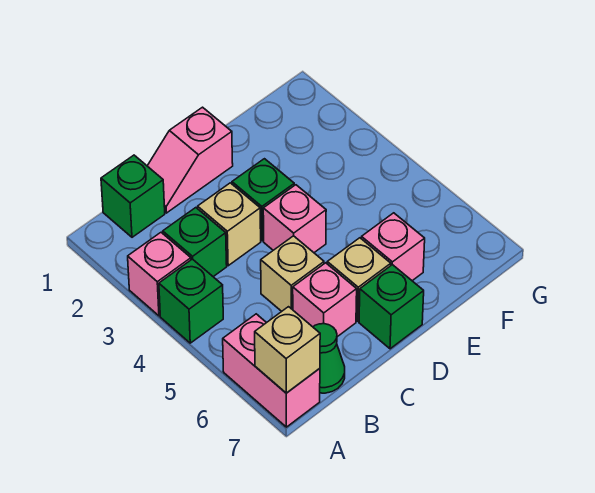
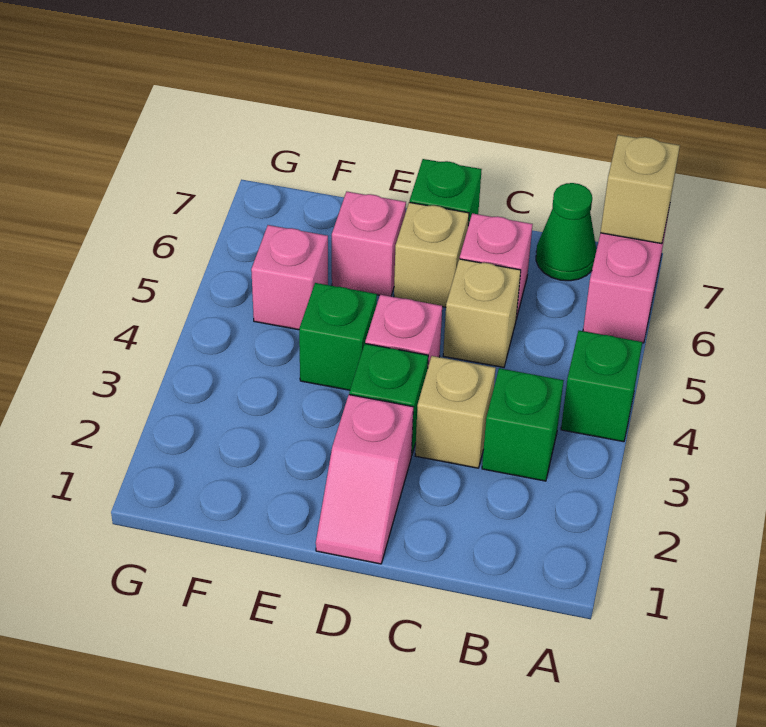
pink 1x1 brick [128,233,191,316] -> pink 1x1 brick moved to [251,225,328,330]
green 1x1 brick [101,155,165,237] -> green 1x1 brick moved to [299,283,377,390]
pink 1x2 slope [148,107,233,213] -> pink 1x2 slope turned to [316,395,413,564]

